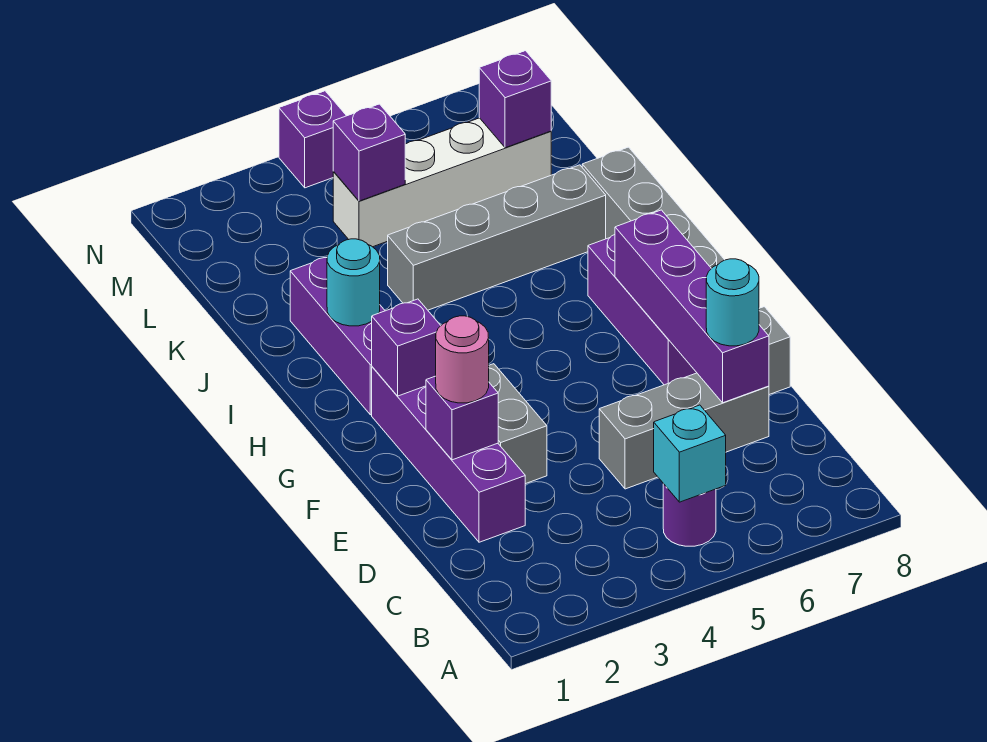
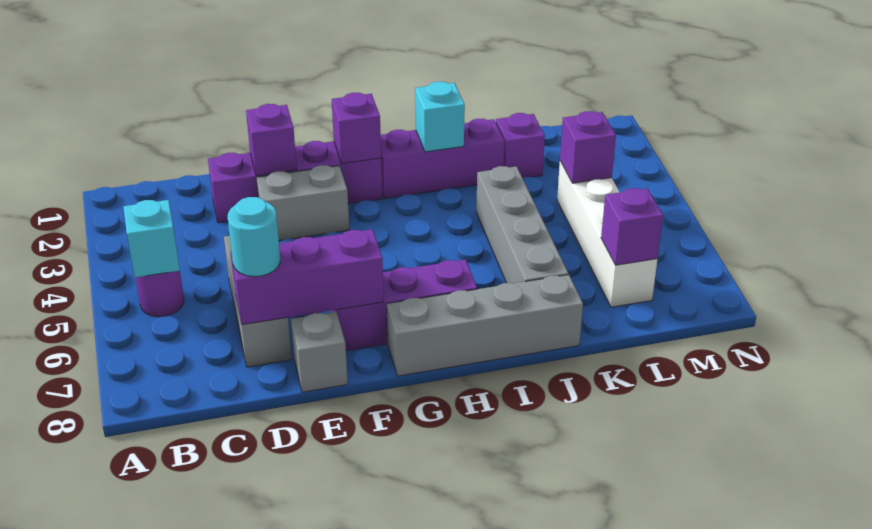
purple 1x4 brick [615,210,769,403] -> purple 1x3 brick [230,229,384,325]
pink 1x1 round brick [436,316,489,403] -> none
cyan 1x1 round brick [327,239,380,326] -> cyan 1x1 brick [415,82,465,152]
purple 1x1 brick [279,91,346,188] -> purple 1x1 brick moved to [496,113,545,178]

